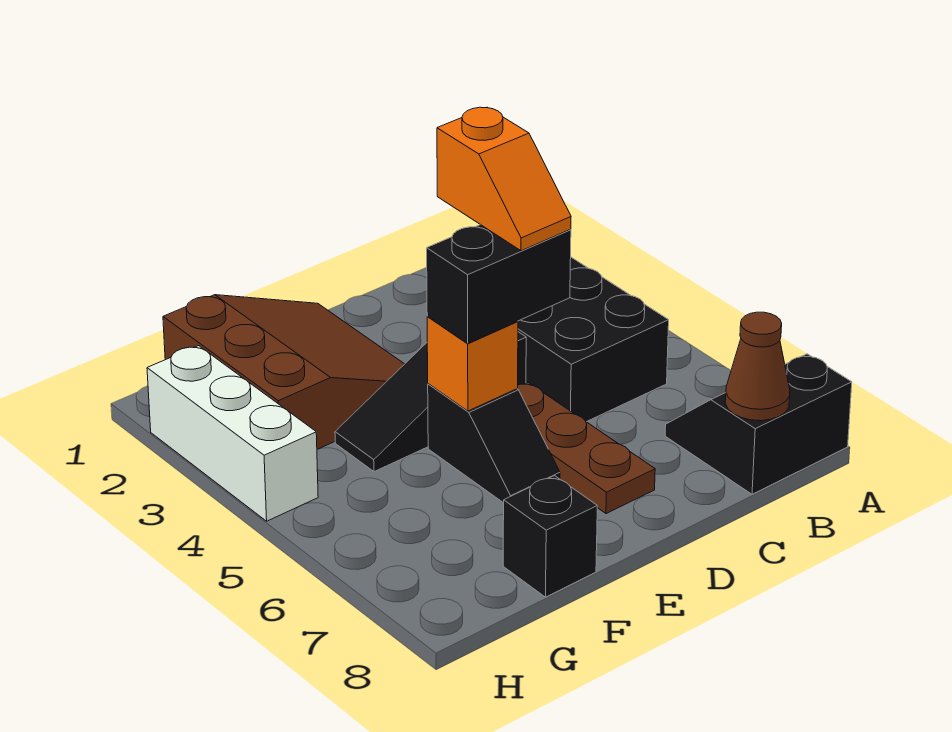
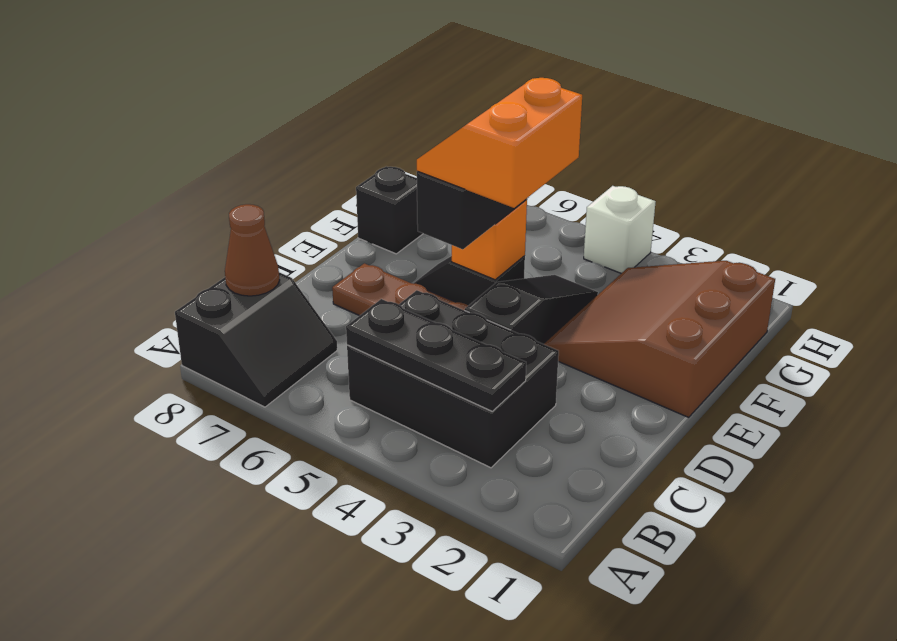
none -> black 1x3 plate [346,299,526,412]
orange 1x2 slope [437,107,571,251] -> orange 2x2 slope [417,78,582,208]
brown 3x3 slope [163,295,404,449] -> brown 3x3 slope turned to [544,261,775,417]
white 1x3 brick [147,346,318,521] -> white 1x1 brick [584,186,656,273]

